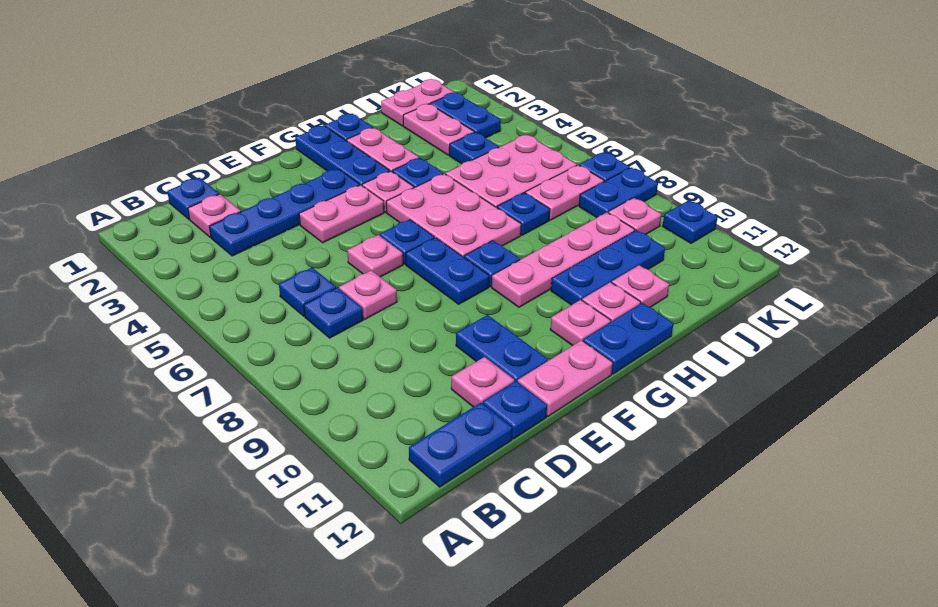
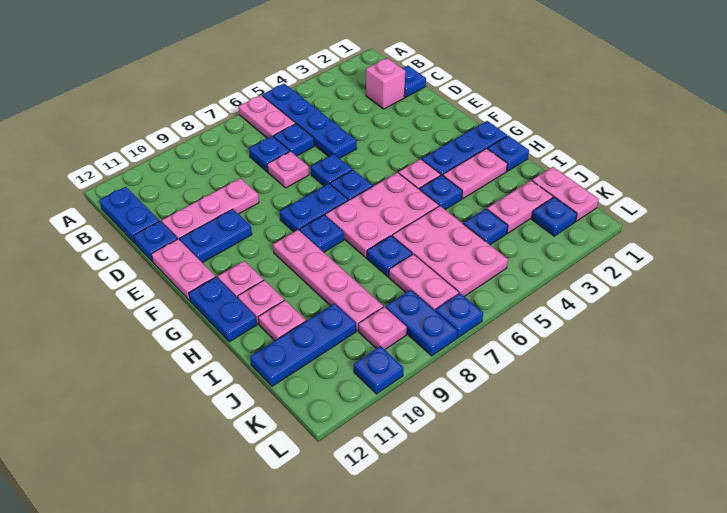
pink 1x1 plate [188,194,241,237] -> pink 1x1 brick [366,58,405,109]
blue 1x4 plate [209,169,360,256] -> blue 1x4 plate moved to [262,84,357,158]
pink 1x1 plate [451,357,514,407] -> pink 1x3 plate [162,178,259,240]
pink 1x2 plate [299,185,384,243] -> pink 1x2 plate moved to [239,95,296,139]
pink 1x1 plate [347,235,403,277] -> blue 1x1 plate [311,154,353,186]
blue 1x3 plate [551,230,665,305] -> blue 1x3 plate turned to [250,304,356,386]
blue 1x2 plate [431,93,501,138] -> blue 1x1 plate [532,197,577,236]

